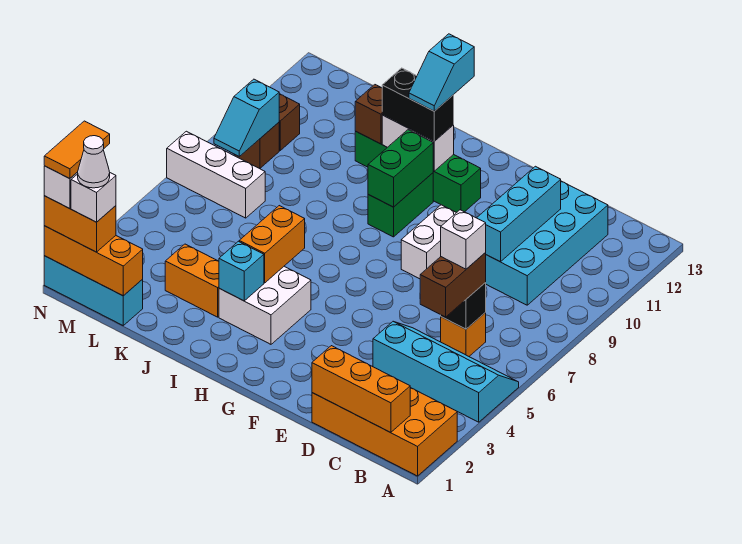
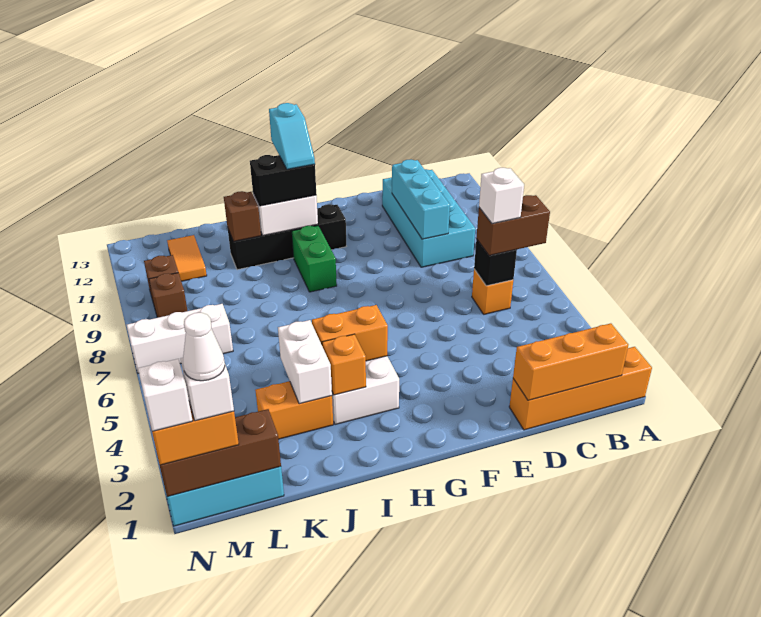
orange 2x4 brick [312,388,457,476] -> orange 1x4 brick [509,347,652,430]
cyan 2x4 slope [373,322,519,422] -> none
brown 1x2 brick [420,253,486,317] -> brown 1x2 brick turned to [476,195,550,256]
white 1x2 brick [401,205,456,279] -> white 1x2 brick moved to [278,320,332,404]
green 1x4 brick [355,131,481,213] -> black 1x4 brick [227,204,346,270]
green 1x2 brick [368,130,433,207] -> none
cyan 1x1 brick [219,241,264,301] -> orange 1x1 brick [322,334,366,395]
orange 1x2 brick [239,206,305,283] -> orange 1x2 brick turned to [312,305,388,361]
orange 1x3 brick [44,226,143,296] -> brown 1x3 brick [157,409,281,497]
cyan 1x2 slope [214,79,279,156] -> none
orange 1x2 tile [44,121,110,179] -> orange 1x2 tile moved to [167,235,207,281]

